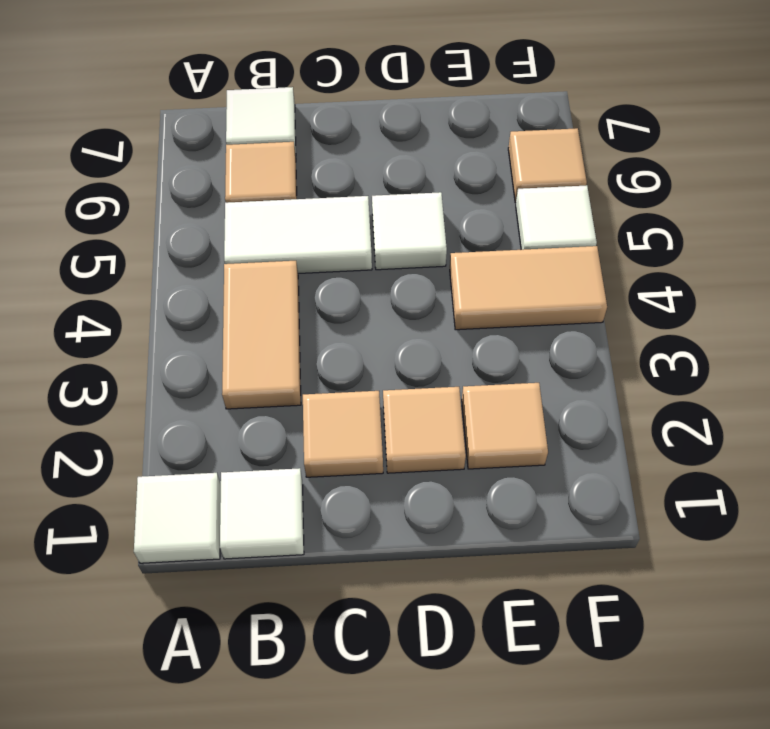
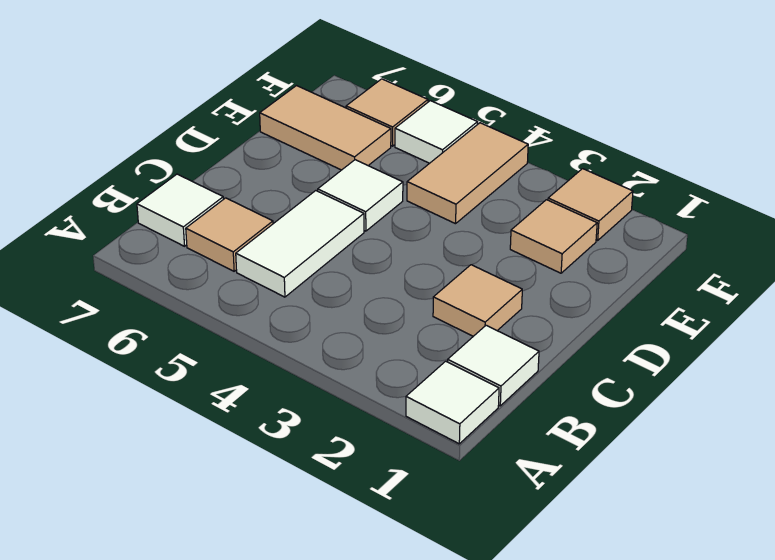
tan 1x2 tile [222,261,301,409] -> tan 1x2 tile moved to [260,86,391,170]
tan 1x1 tile [383,387,466,473] -> tan 1x1 tile moved to [548,169,633,240]

